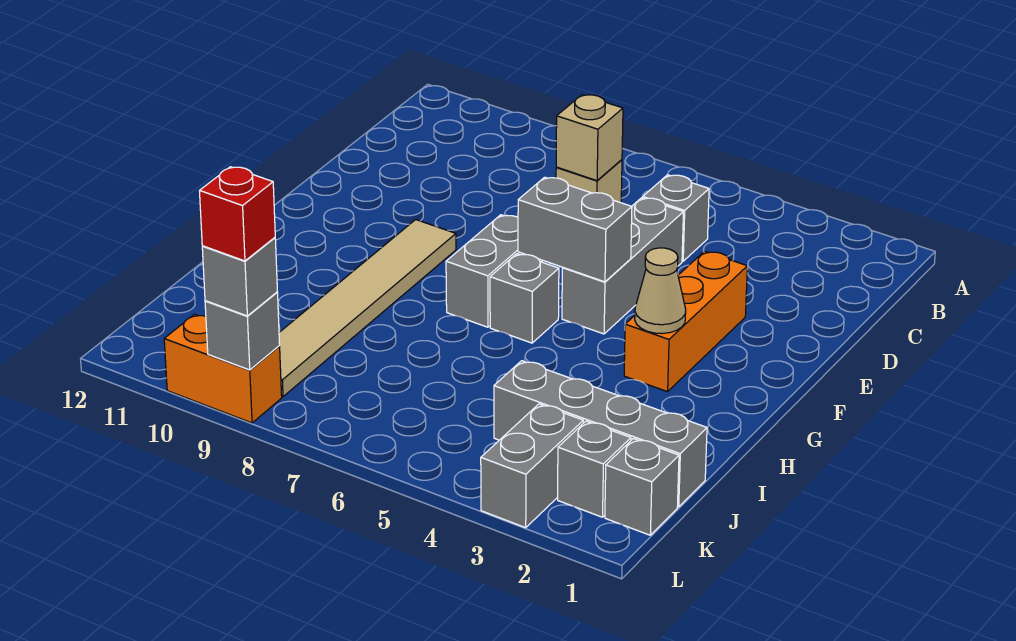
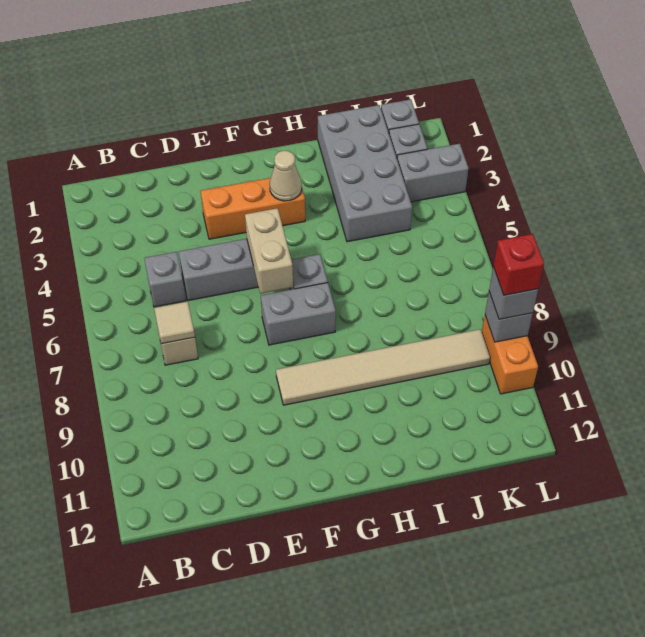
tan 1x1 brick [556,95,623,181] -> tan 1x1 tile [154,301,195,344]
grey 1x2 brick [518,177,632,282] -> tan 1x2 brick [245,208,293,294]
grey 1x4 brick [494,361,707,507] -> grey 2x4 brick [318,105,412,242]

